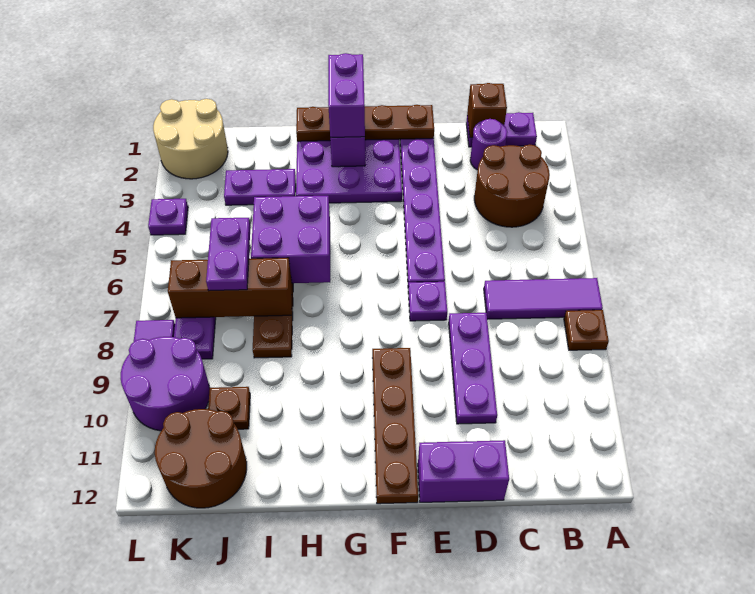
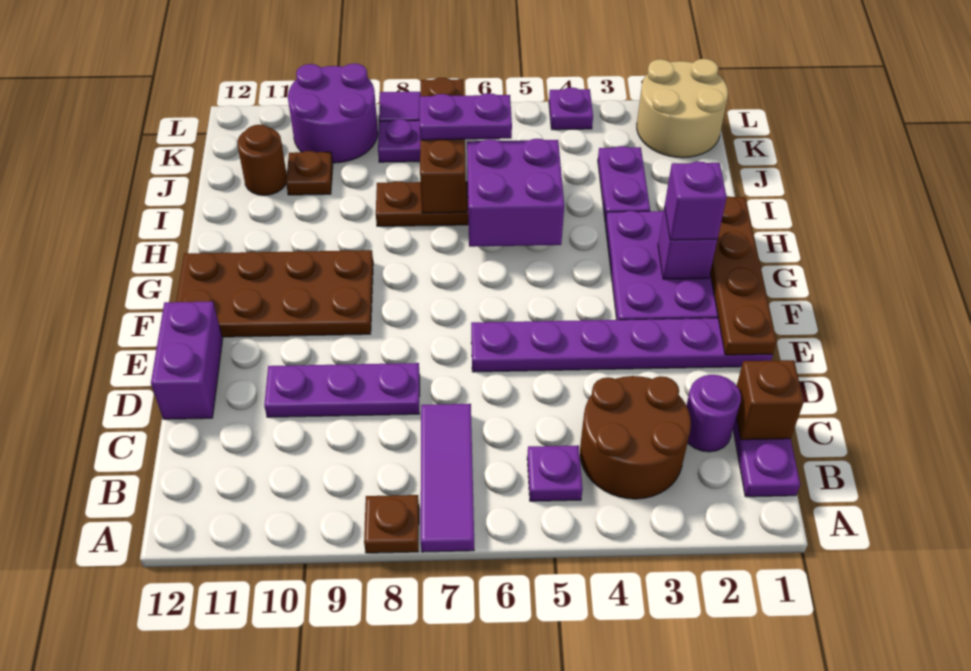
purple 1x1 plate [408,282,447,321] -> purple 1x1 plate moved to [527,445,583,501]
brown 1x4 plate [372,348,418,504] -> brown 2x4 plate [176,250,373,337]
purple 1x2 brick [328,53,365,137] -> purple 1x1 brick [665,162,727,240]
brown 2x2 round brick [155,409,247,508] -> brown 1x1 round brick [237,125,287,195]

